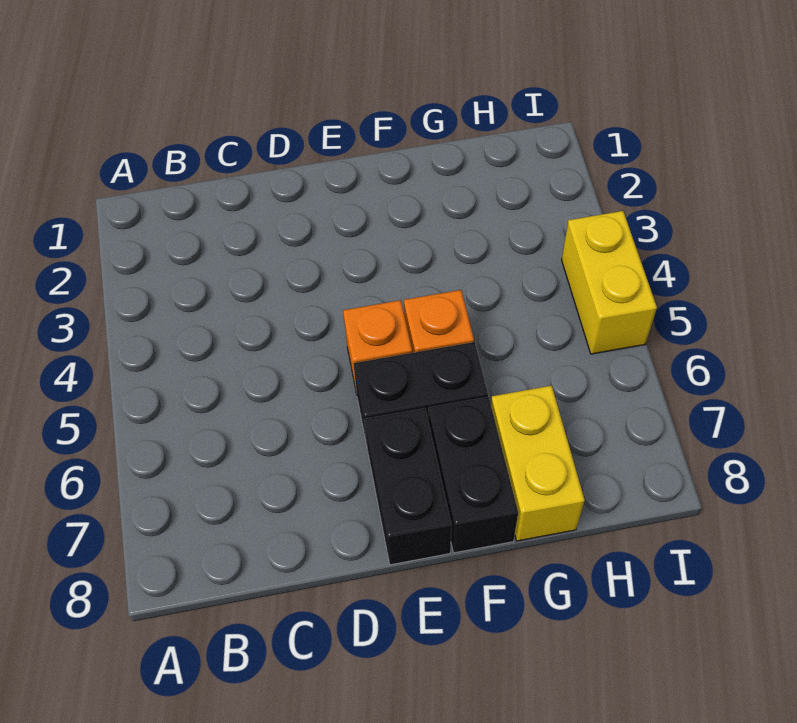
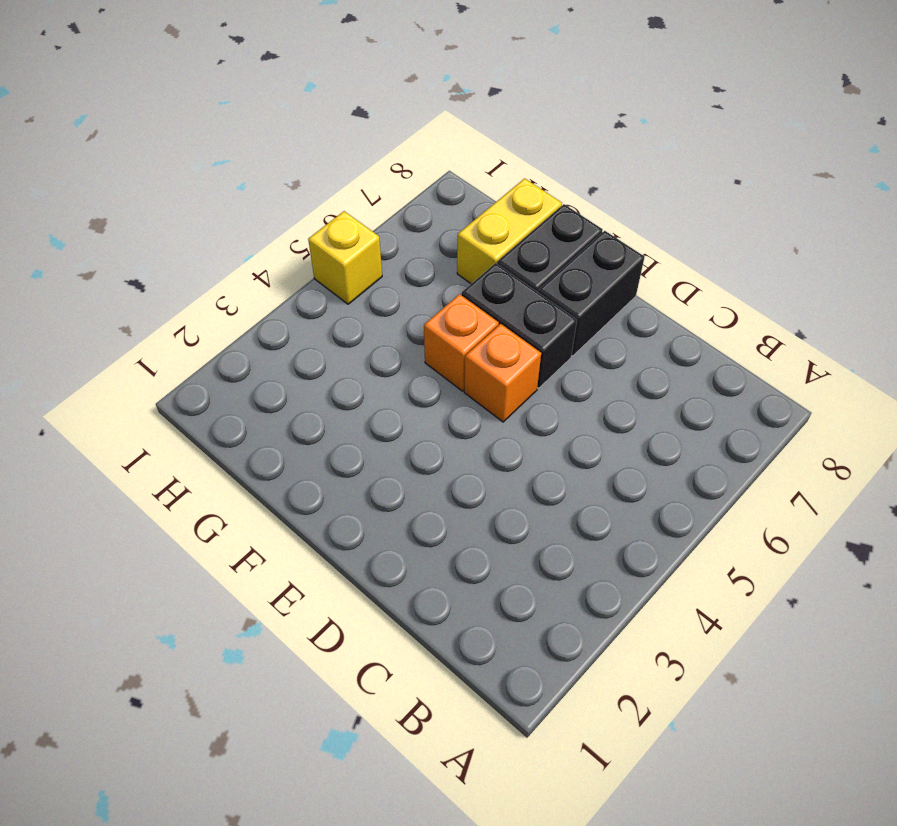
yellow 1x2 brick [562,211,657,354] -> yellow 1x1 brick [308,211,382,304]

